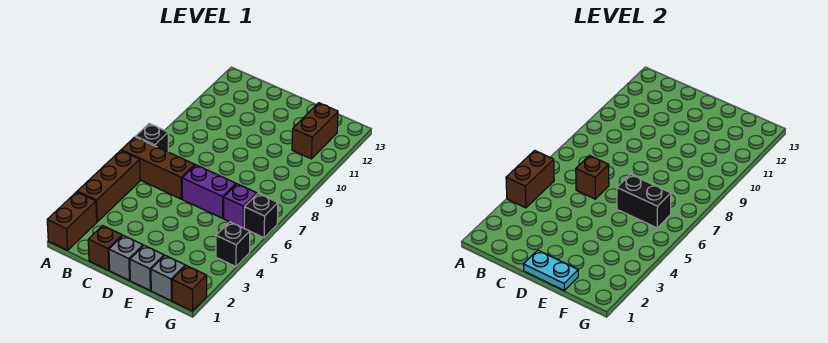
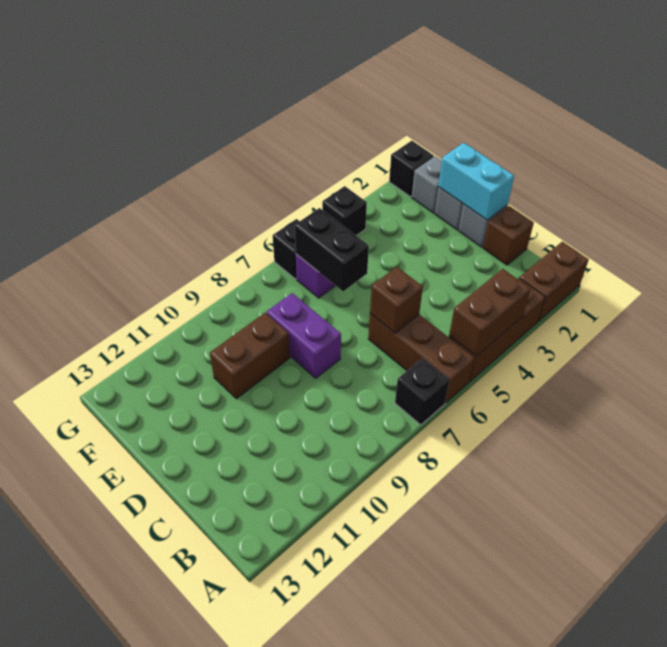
cyan 1x2 plate [523,250,578,290] -> cyan 1x2 brick [438,143,514,220]
purple 1x2 brick [182,165,236,218] -> purple 1x2 brick moved to [267,293,341,378]
brown 1x2 brick [292,103,338,159] -> brown 1x2 brick moved to [210,313,290,399]
brown 1x1 brick [172,265,207,311] -> black 1x1 brick [389,141,434,197]

